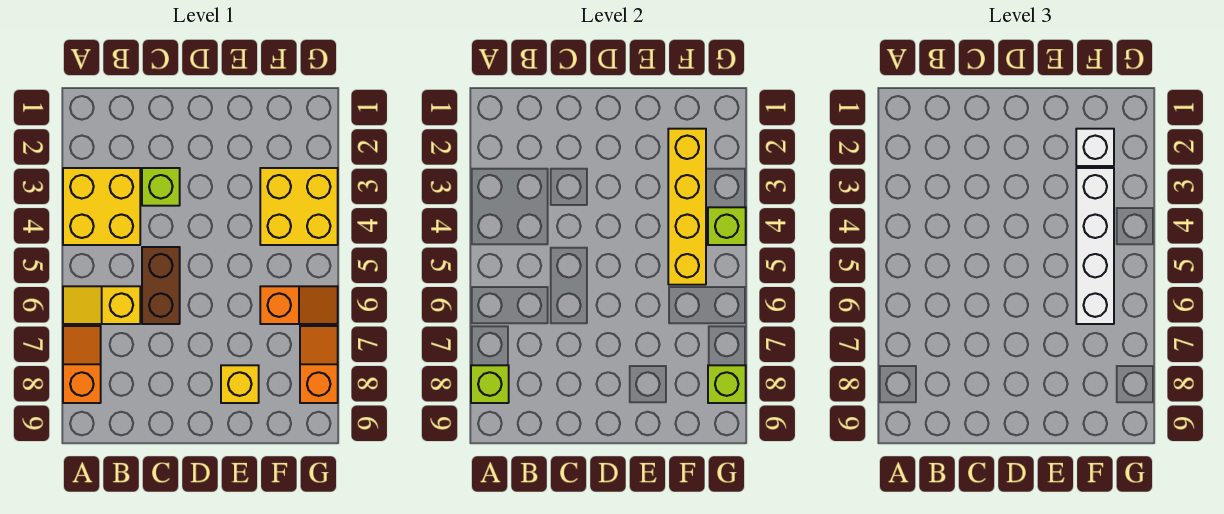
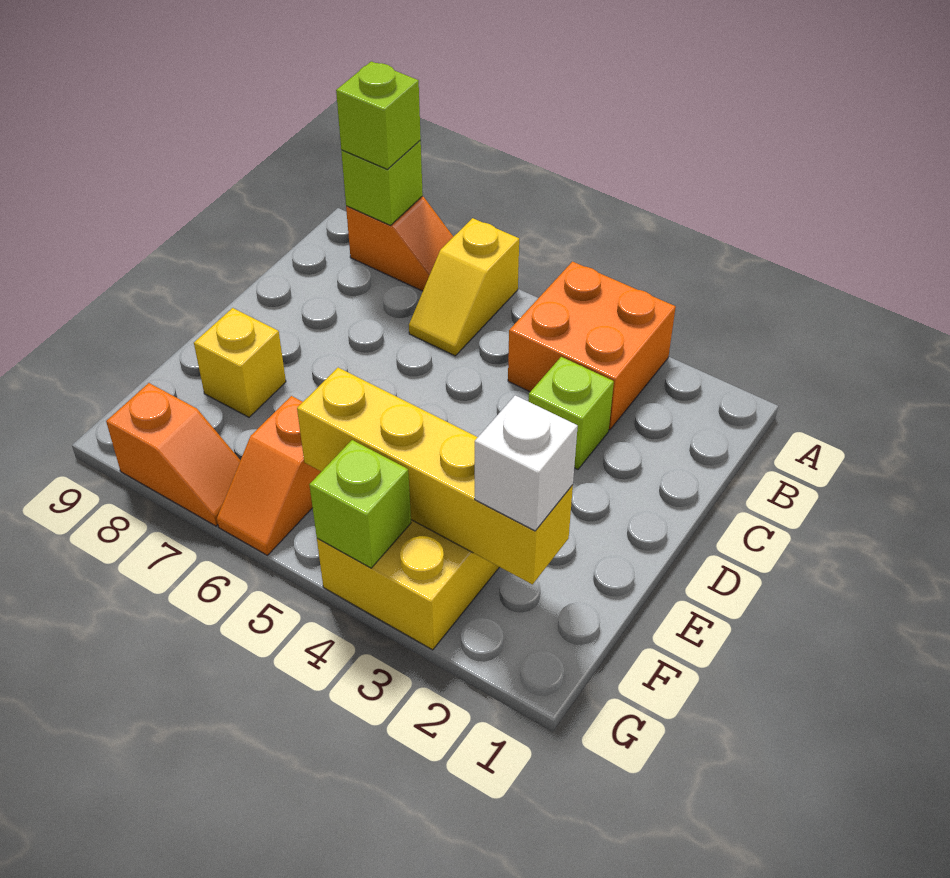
yellow 2x2 brick [63,168,140,245] -> orange 2x2 brick [508,262,676,430]
yellow 1x2 slope [63,286,140,324] -> yellow 1x2 slope turned to [409,218,519,356]
brown 1x2 brick [142,247,180,324] -> none
white 1x4 brick [1076,168,1114,324] -> none
lime 1x1 brick [708,365,746,403] -> lime 1x1 brick moved to [336,61,421,169]

